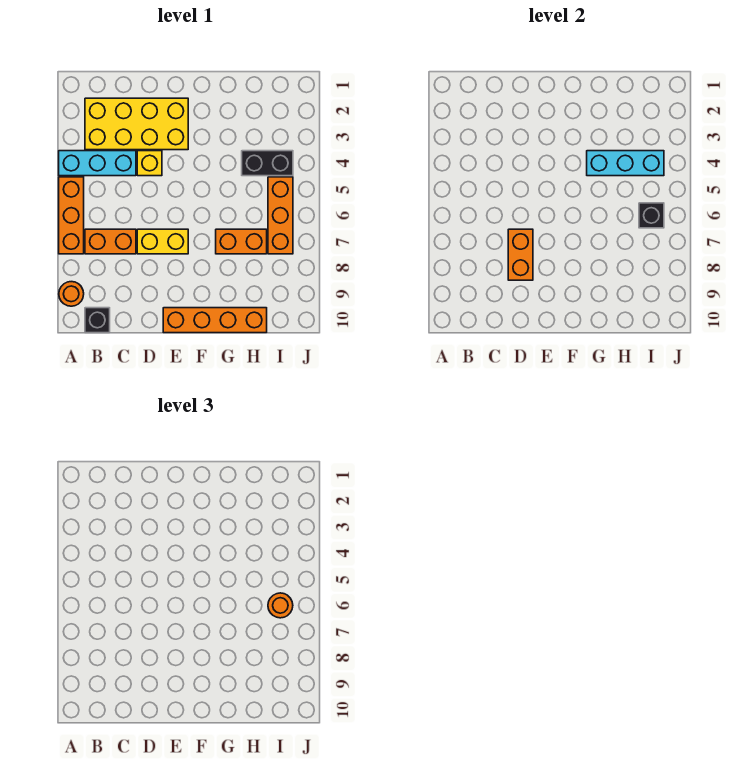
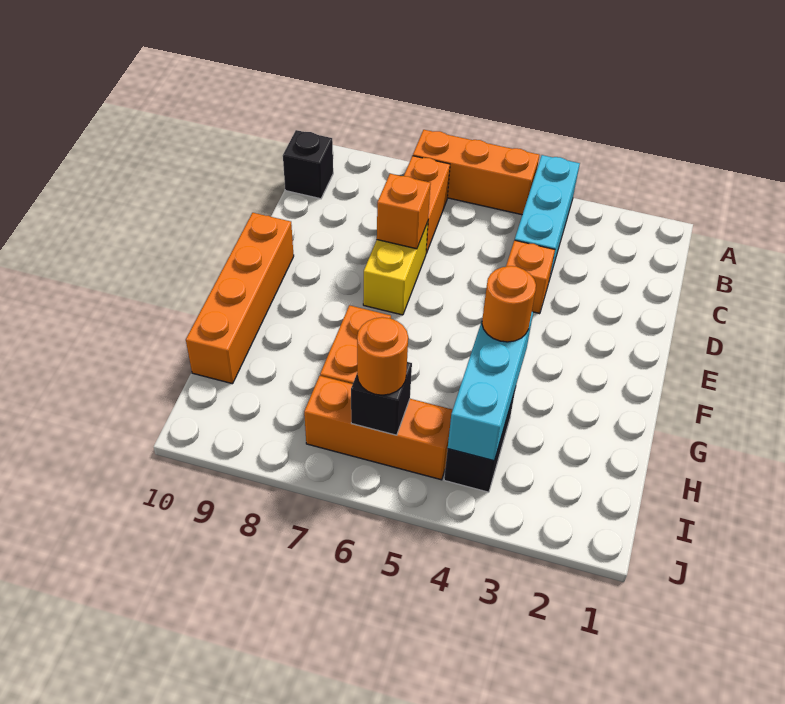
orange 1x1 round brick [59,282,84,306] -> orange 1x1 round brick moved to [482,266,536,342]
yellow 2x4 brick [85,98,188,150] -> none
yellow 1x1 brick [137,151,162,176] -> orange 1x1 brick [506,240,555,314]
orange 1x2 brick [508,229,533,280] -> orange 1x1 brick [377,174,431,249]

